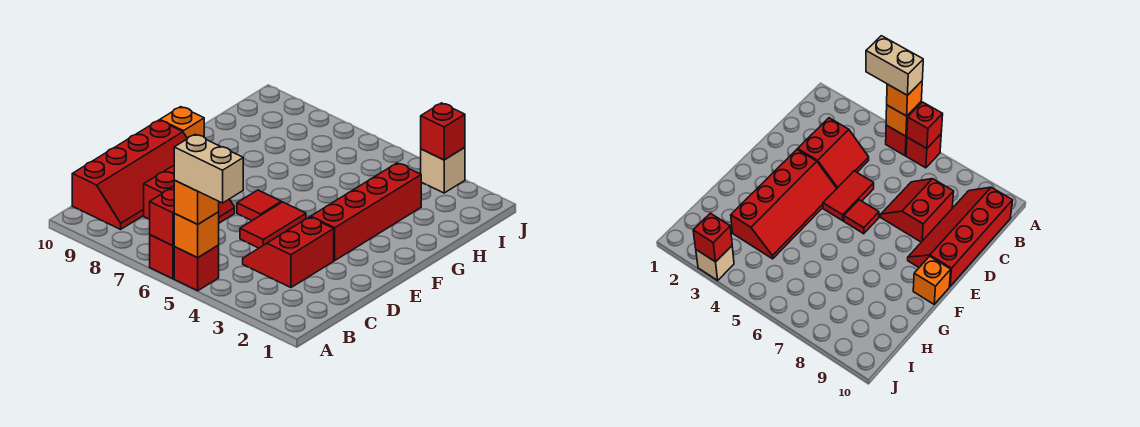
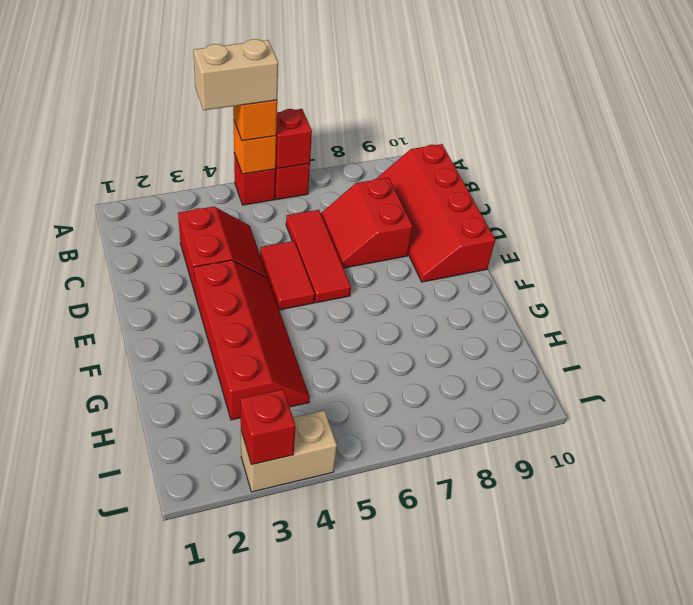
red 1x1 tile [237,190,281,221] -> red 1x3 tile [286,210,351,303]
orange 1x1 brick [160,107,204,138] -> none
tan 1x1 brick [421,148,465,193] -> tan 1x2 brick [241,410,337,492]

